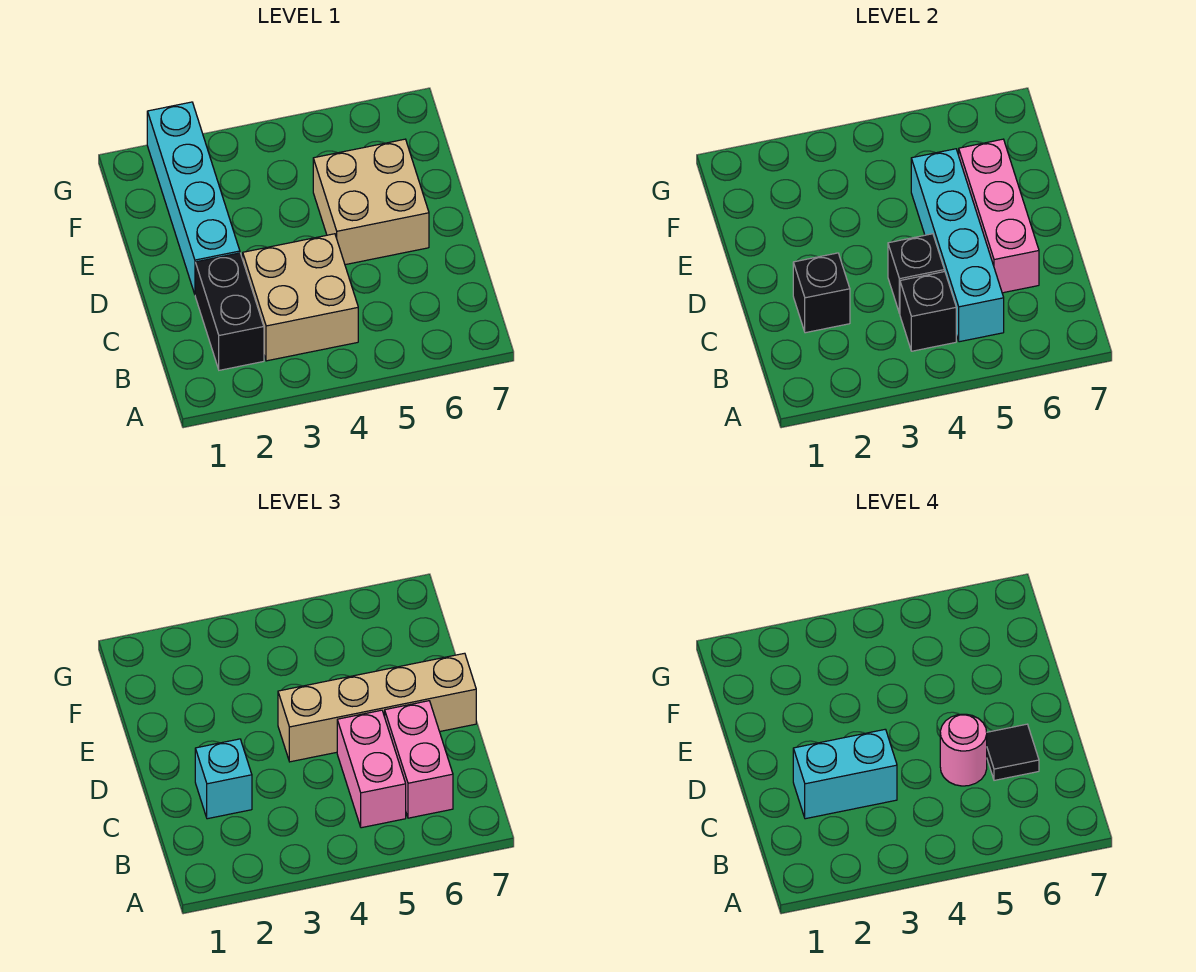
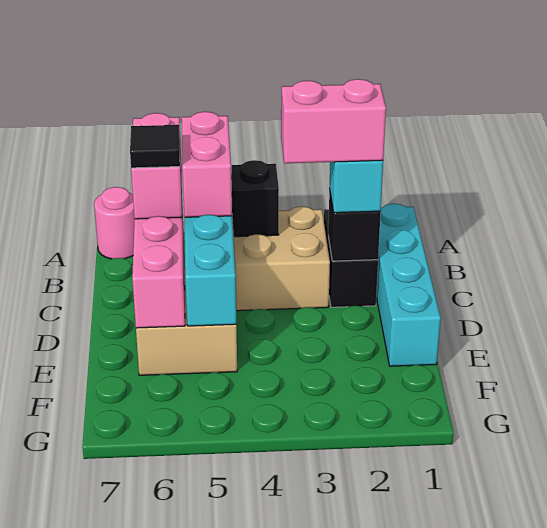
cyan 1x2 brick [793,729,897,819] -> pink 1x2 brick [281,79,386,163]
black 1x1 brick [888,234,944,313] -> none
pink 1x1 round brick [940,714,987,786] -> pink 1x1 round brick moved to [94,187,135,259]
cyan 1x4 brick [147,102,240,294] -> cyan 1x4 brick moved to [376,204,441,366]
tan 1x4 brick [278,653,476,762] -> none

